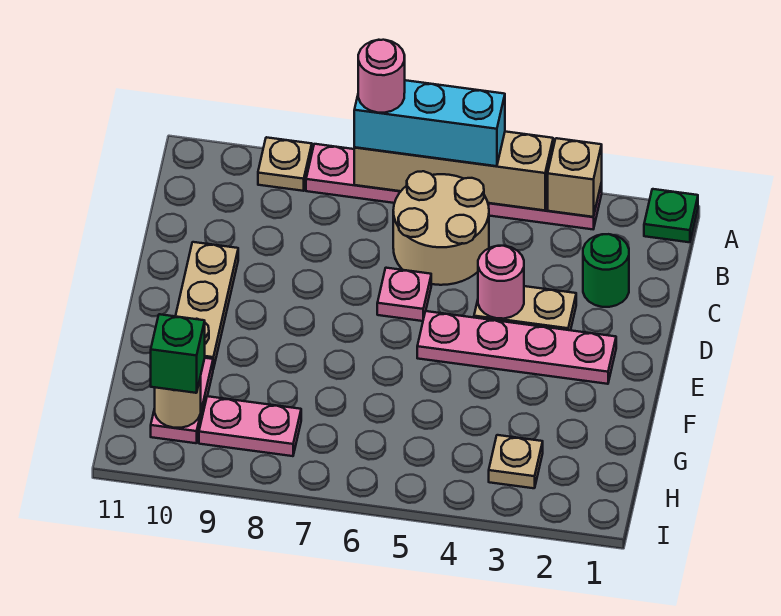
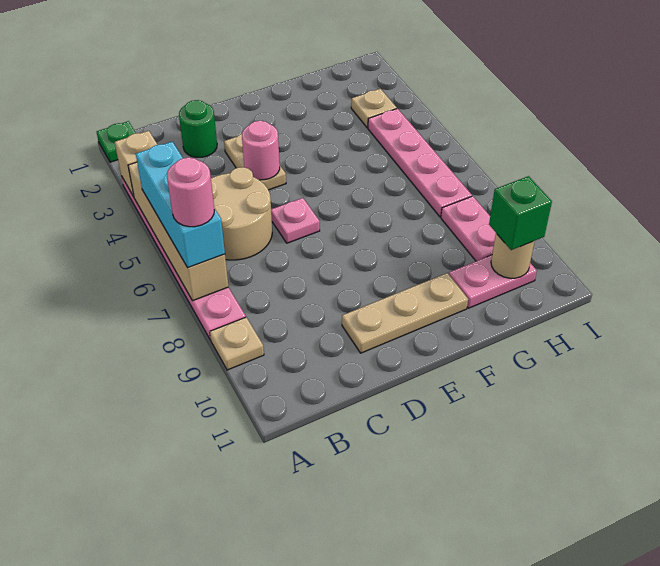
pink 1x4 plate [417,311,616,384] -> pink 1x4 plate moved to [368,109,472,217]

